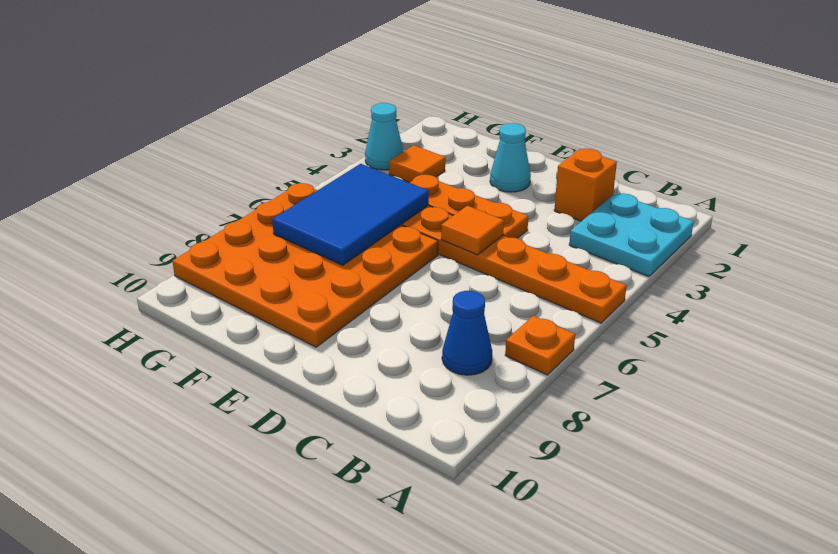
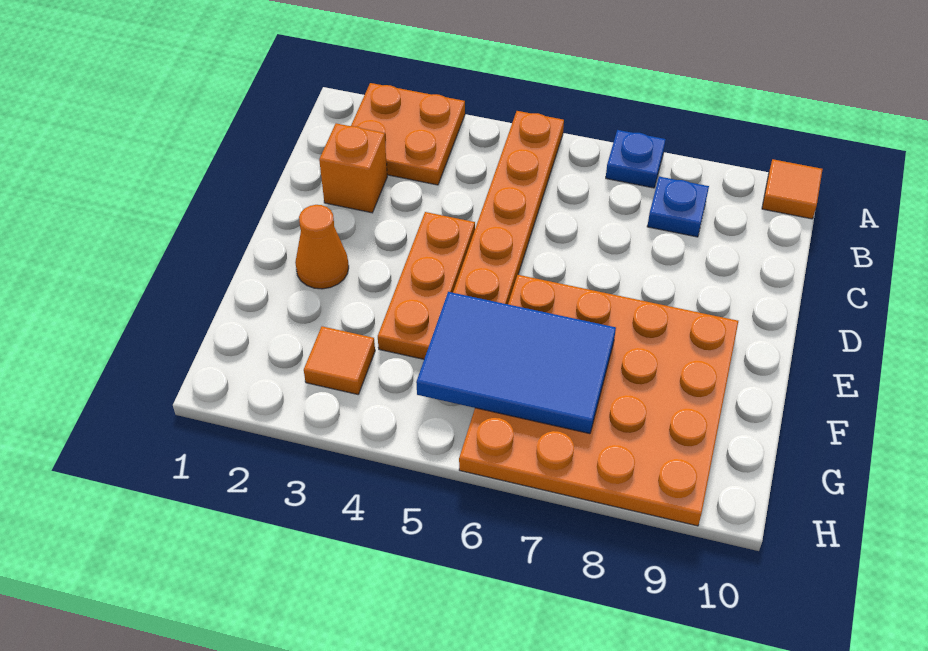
cyan 2x2 plate [569,193,694,276] -> orange 2x2 plate [351,83,465,185]
orange 1x1 plate [505,316,575,375] -> blue 1x1 plate [606,130,666,188]
blue 1x1 cone [442,291,492,375] -> blue 1x1 plate [647,177,709,237]
orange 1x1 tile [441,206,504,255] -> orange 1x1 tile moved to [762,159,823,219]
cyan 1x1 cone [490,123,531,192] -> orange 1x1 cone [295,205,349,289]
cyan 1x1 cone [365,103,404,170] -> none

